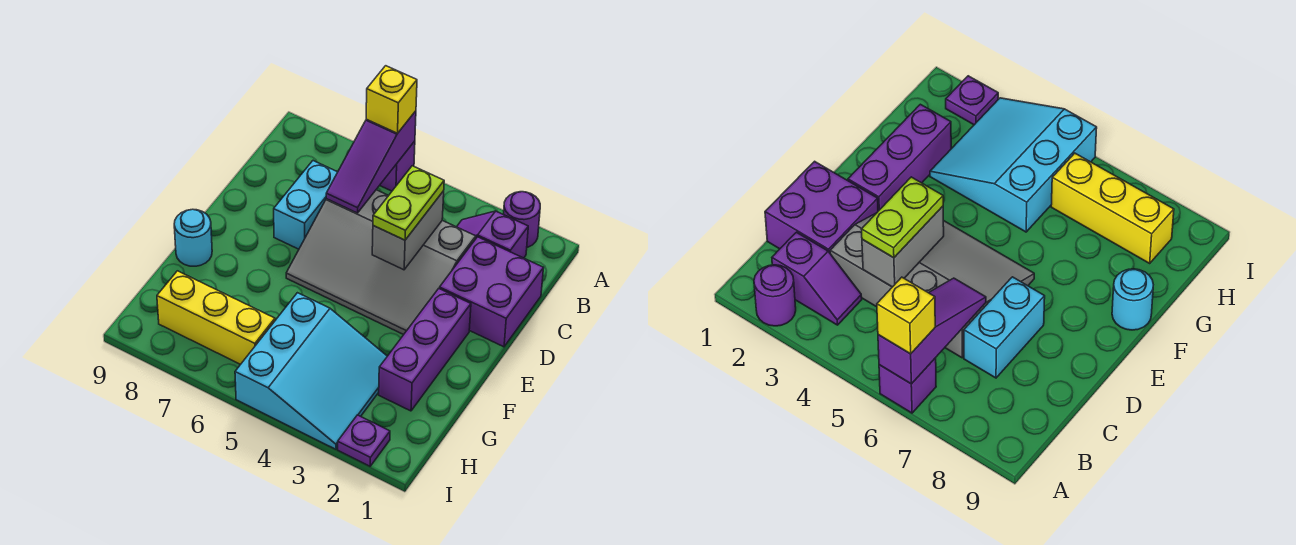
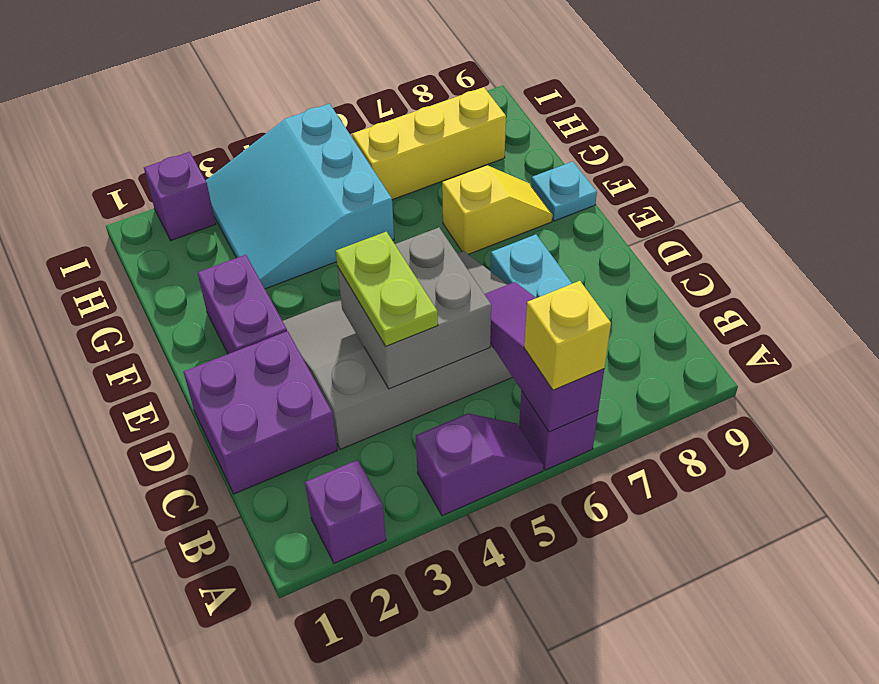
purple 1x1 round brick [504,192,540,247] -> purple 1x1 brick [305,460,386,564]
purple 1x2 slope [457,211,528,258] -> purple 1x2 slope moved to [416,413,543,516]
grey 1x2 brick [372,191,444,270] -> grey 2x2 brick [337,228,491,389]
purple 1x3 brick [379,289,471,411] -> purple 1x2 brick [198,255,287,354]
none -> yellow 1x2 slope [442,165,553,254]
cyan 1x1 round brick [174,209,212,266] -> cyan 1x1 plate [531,162,597,221]
purple 1x1 plate [338,415,390,466] -> purple 1x1 brick [144,152,216,240]

